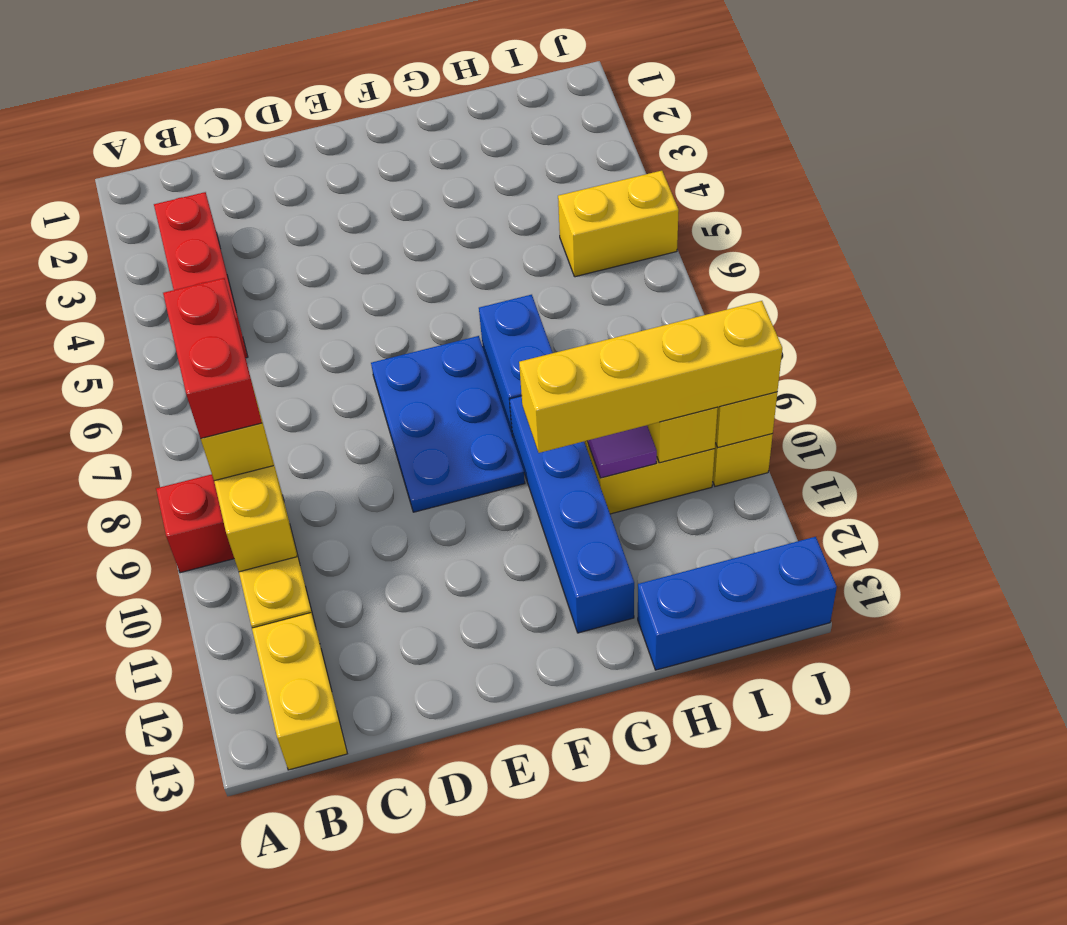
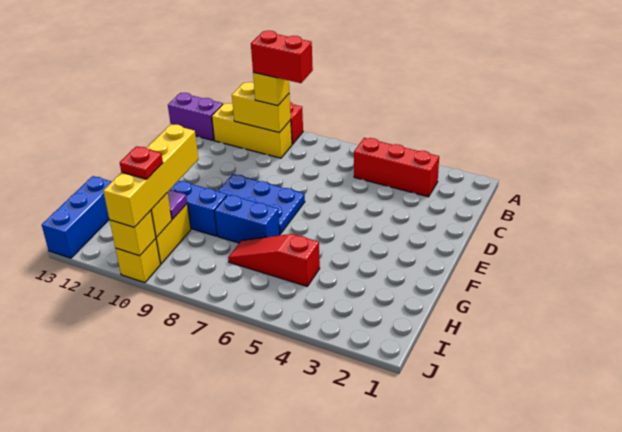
yellow 1x2 brick [252,613,347,770] -> purple 1x2 brick [168,93,223,140]
none -> red 1x3 slope [228,234,320,286]
yellow 1x2 brick [558,171,679,277] -> none
none -> red 1x1 plate [120,146,163,179]

